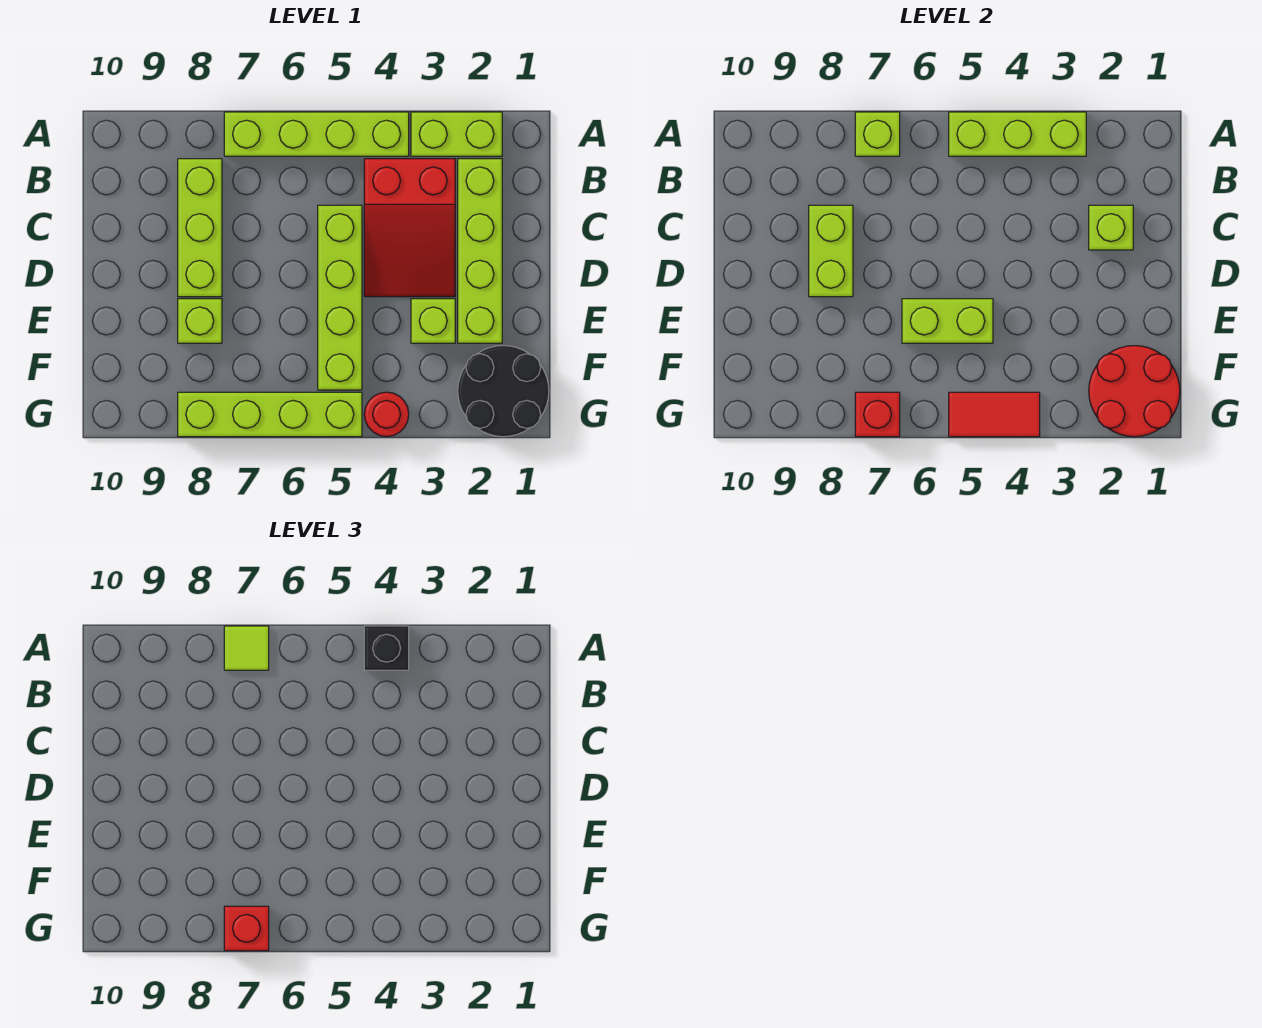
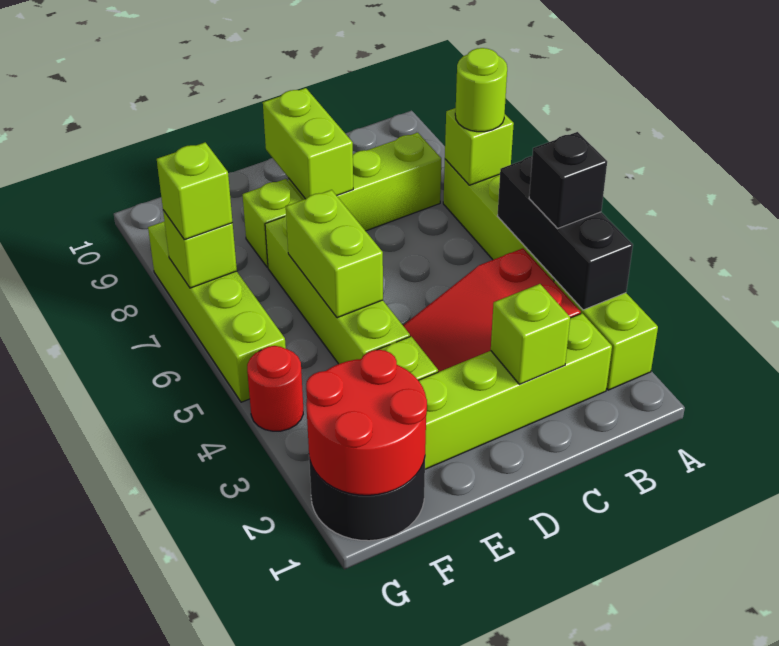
lime 1x3 brick [949,112,1086,156] -> black 1x3 brick [498,156,633,310]
lime 1x1 tile [224,626,269,670] -> lime 1x1 round brick [455,48,507,132]
lime 1x4 brick [318,205,362,390] -> lime 1x4 brick turned to [265,216,410,364]
lime 1x2 brick [809,205,853,297] -> lime 1x2 brick turned to [263,88,353,199]
red 1x2 tile [949,392,1040,437] -> none
red 1x1 brick [855,392,900,437] -> lime 1x1 brick [163,210,237,288]
red 1x1 brick [224,906,269,951] -> lime 1x1 brick [157,142,233,240]

